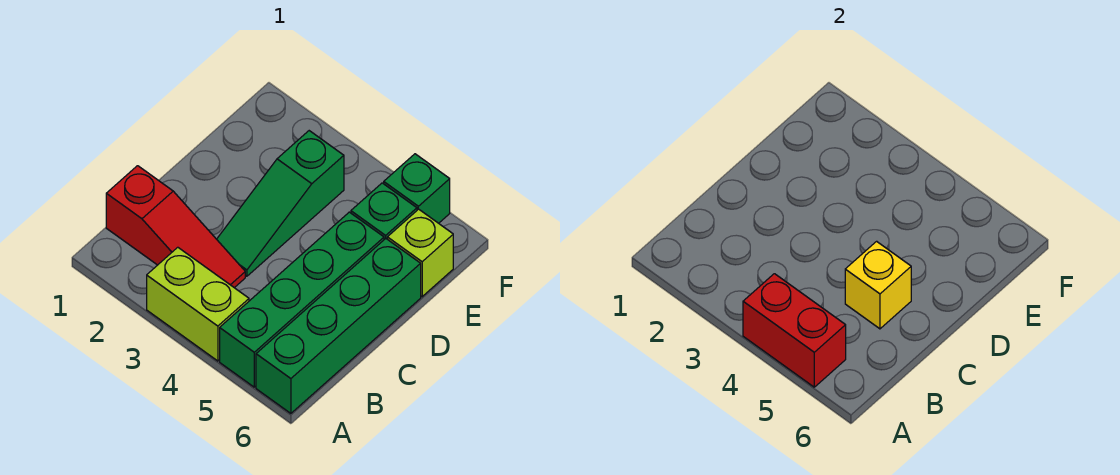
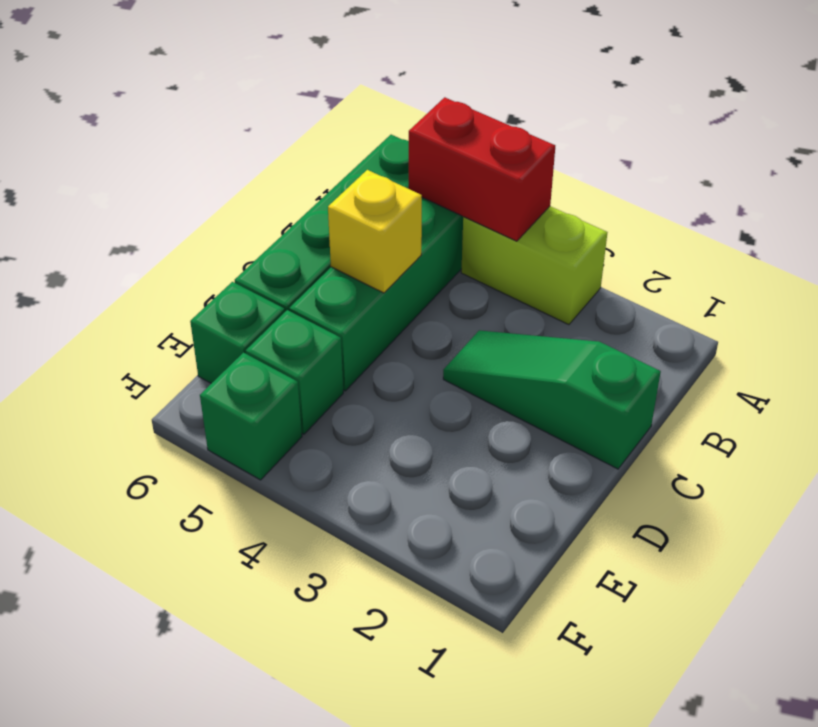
red 1x3 slope [106,166,245,288] -> none
green 1x3 slope [217,131,344,276] -> green 1x3 slope turned to [443,330,661,469]
lime 1x1 brick [387,209,453,297] -> green 1x1 brick [190,282,285,383]

